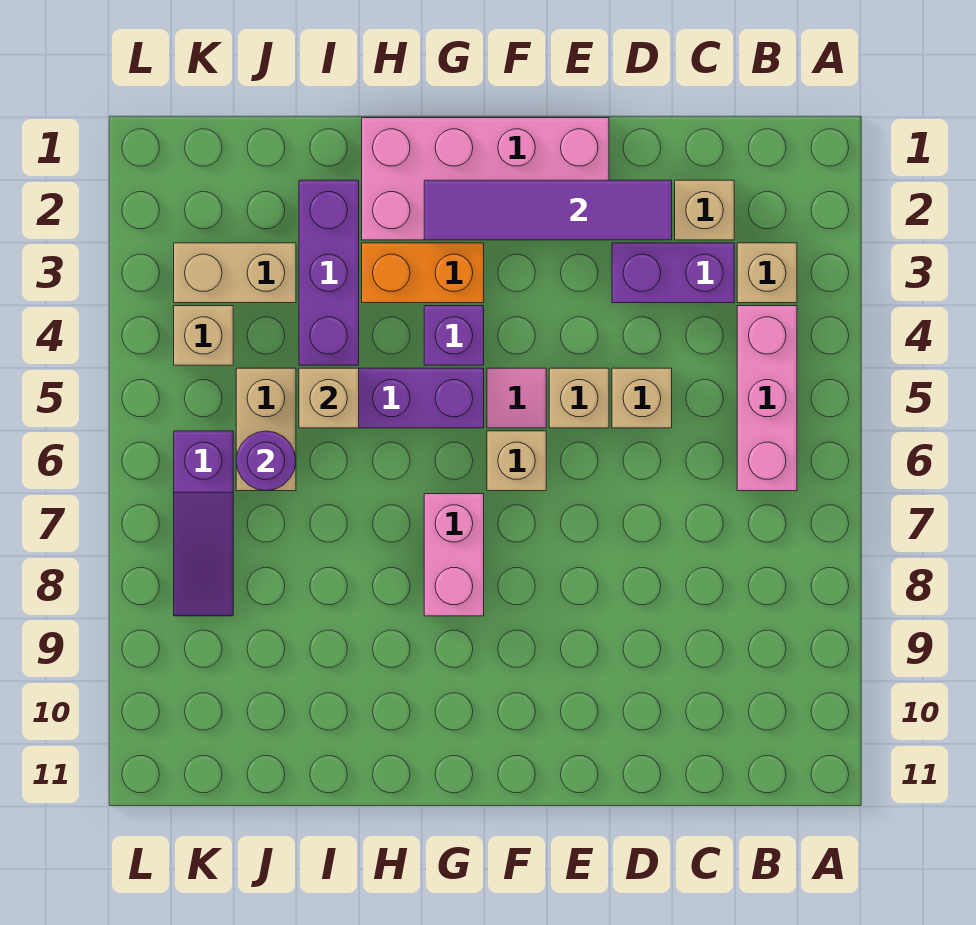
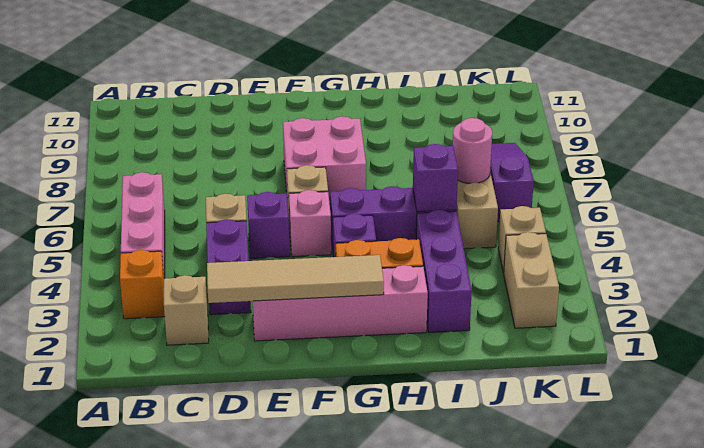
tan 1x1 brick [737,243,797,303] -> orange 1x1 brick [120,250,165,319]
purple 1x2 brick [612,243,734,303] -> purple 1x2 brick turned to [206,219,251,315]
purple 1x4 tile [424,180,672,240] -> tan 1x4 tile [207,255,384,303]
pink 2x4 brick [362,118,609,240] -> pink 1x4 brick [253,265,428,341]
tan 1x1 brick [549,368,609,428] -> purple 1x1 brick [247,192,290,258]
pink 1x1 tile [487,368,546,428] -> pink 1x1 brick [289,190,331,257]
pink 1x2 brick [424,494,484,616] -> pink 2x2 brick [283,116,366,204]
tan 1x1 brick [299,368,359,428] -> purple 1x1 brick [413,144,458,212]
tan 1x2 brick [174,243,296,303] -> tan 1x2 brick turned to [504,232,559,328]
purple 1x1 round brick [236,431,296,491] -> pink 1x1 round brick [453,118,492,183]

